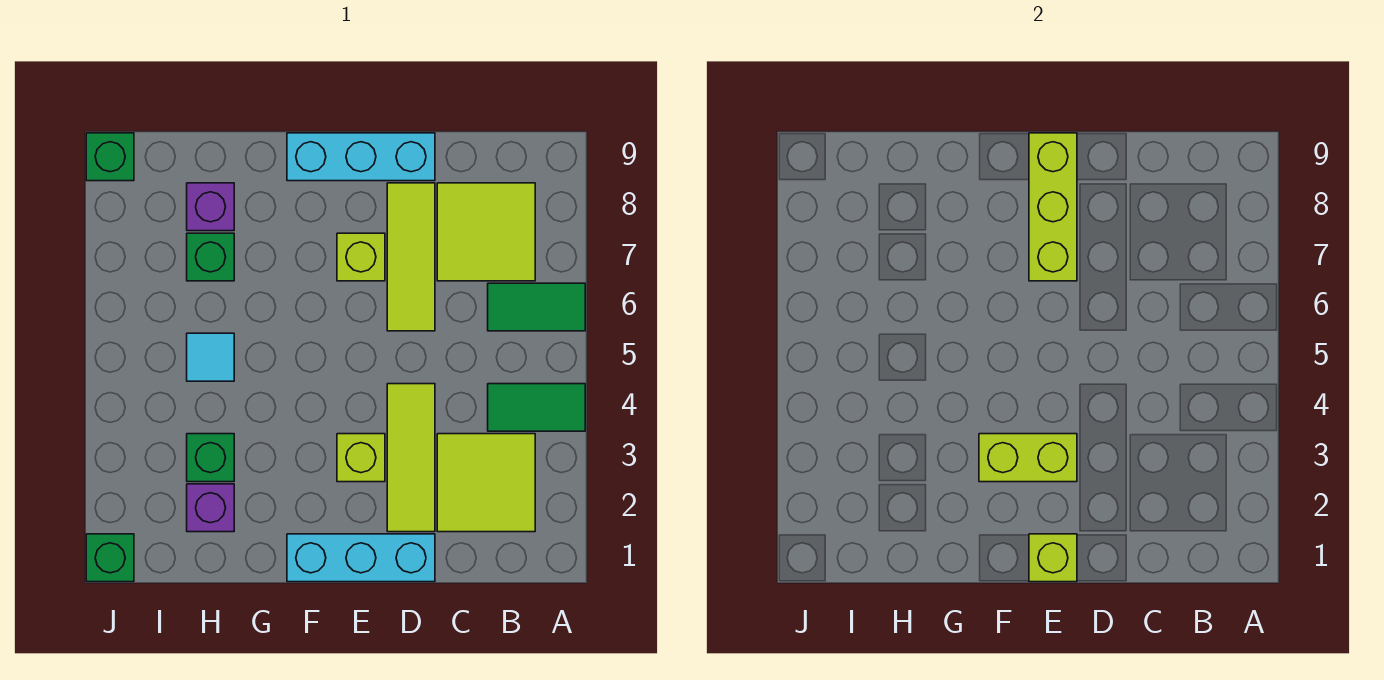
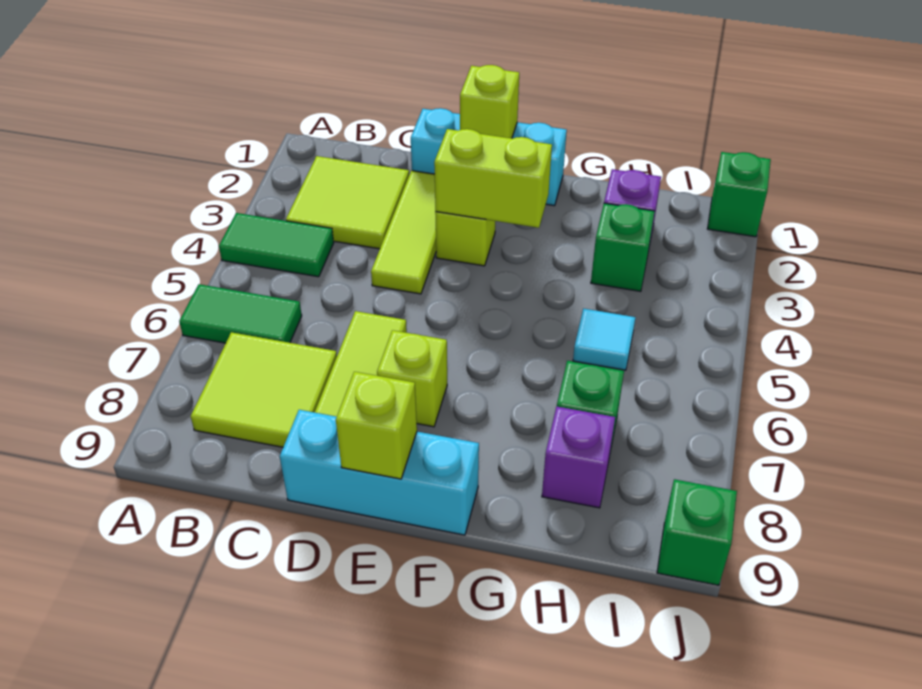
lime 1x3 brick [1029,133,1077,281] -> lime 1x1 brick [336,372,417,479]

